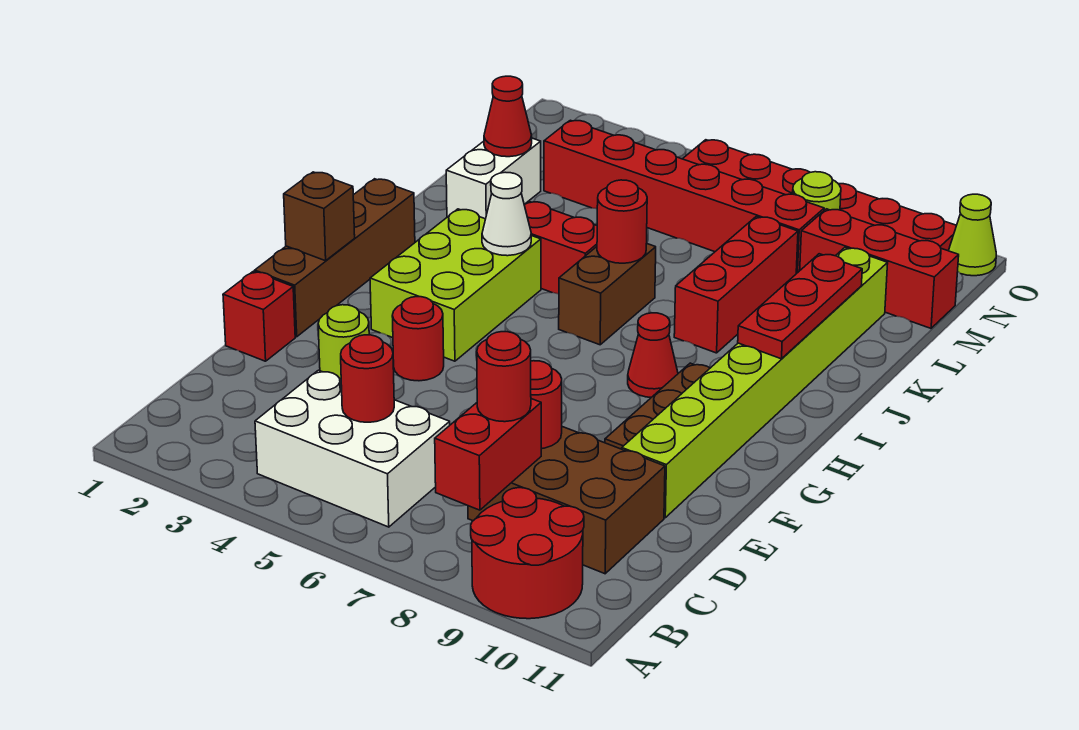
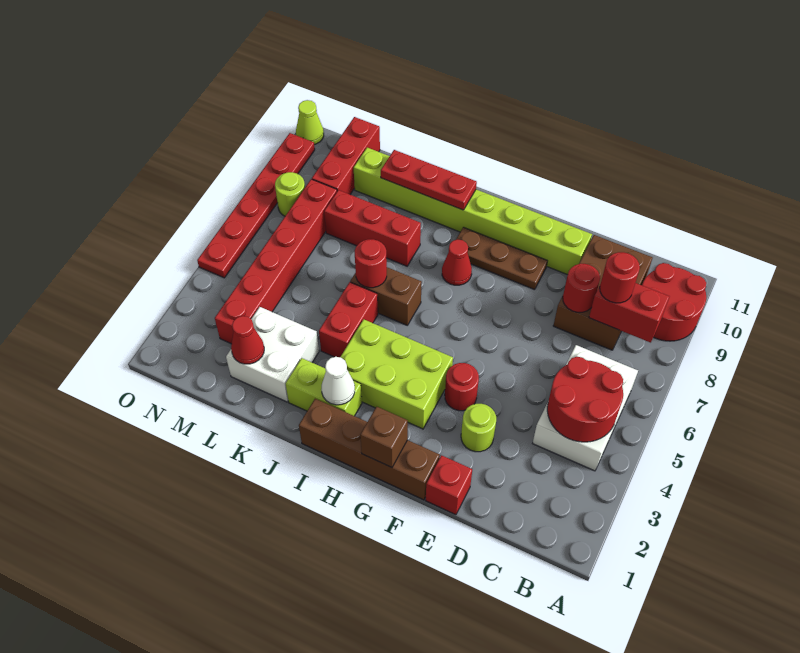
red 1x1 round brick [341,335,394,422] -> red 2x2 round brick [547,357,623,442]
none -> lime 1x2 brick [286,358,362,416]
white 1x1 cone [482,172,531,256] -> white 1x1 cone moved to [321,357,355,405]
white 1x2 brick [446,138,541,219] -> white 2x2 brick [226,307,319,402]

